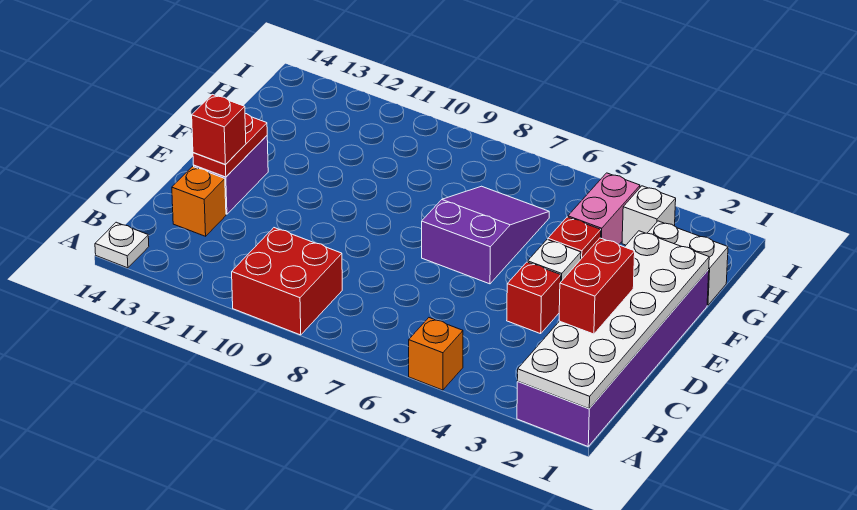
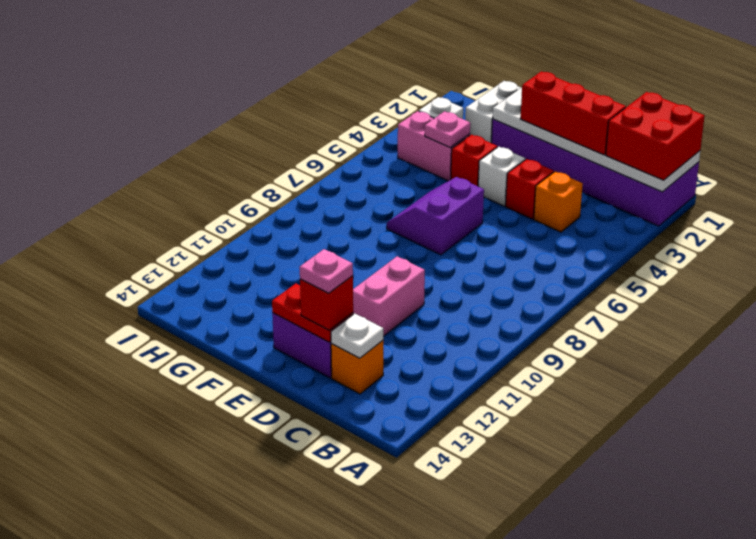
orange 1x1 brick [409,318,463,390] -> orange 1x1 brick moved to [534,171,583,232]
red 2x2 brick [232,228,342,335] -> red 2x2 brick moved to [606,92,704,180]
white 1x1 plate [95,222,149,268] -> white 1x1 plate moved to [331,313,383,358]
red 1x2 brick [559,238,635,334] -> red 1x3 brick [520,71,626,155]
none -> pink 1x2 brick [353,256,425,336]
none -> pink 1x1 plate [300,249,353,293]
purple 2x3 slope [422,186,549,284] -> purple 2x2 slope [387,177,484,255]
none -> pink 1x1 plate [425,111,470,148]

